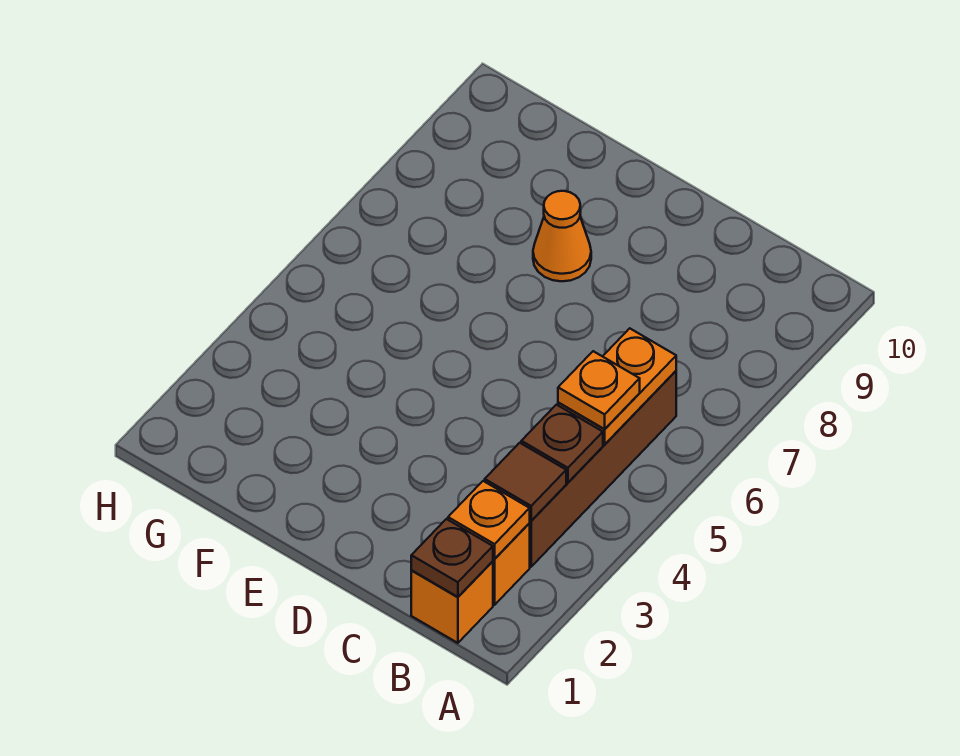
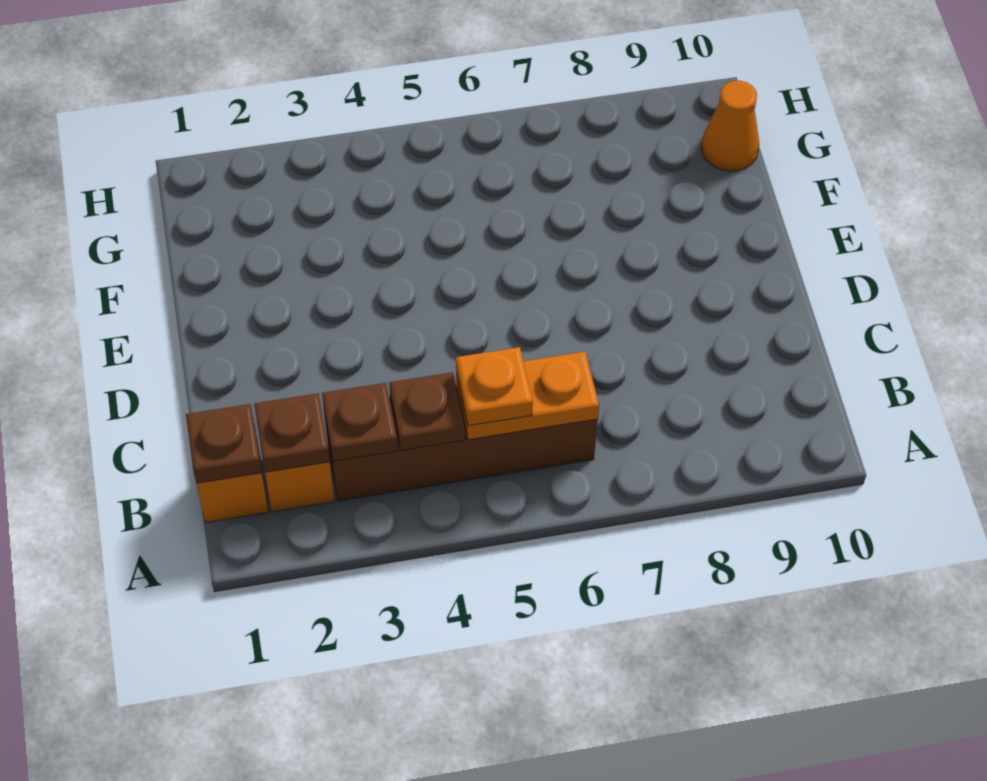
orange 1x1 plate [448,481,530,559] -> brown 1x1 plate [254,393,330,472]
brown 1x1 tile [485,443,566,521] -> brown 1x1 plate [322,383,397,461]
orange 1x1 cone [533,191,591,281] -> orange 1x1 cone moved to [702,81,759,171]

